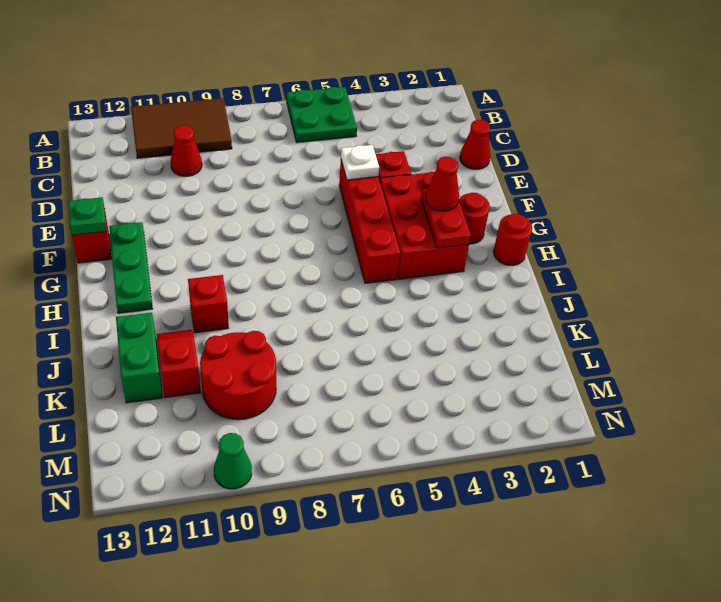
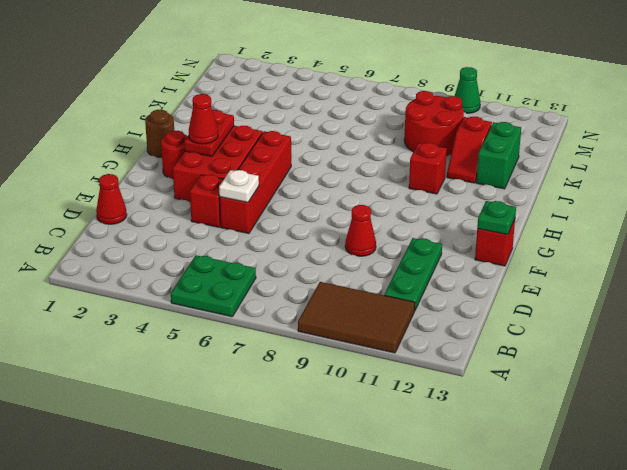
red 1x1 cone [171,125,202,176] -> red 1x1 cone moved to [345,205,376,256]
green 1x3 plate [109,222,152,313] -> green 1x3 plate moved to [384,238,442,311]
red 1x1 round brick [493,214,532,265] -> brown 1x1 round brick [145,110,174,157]

